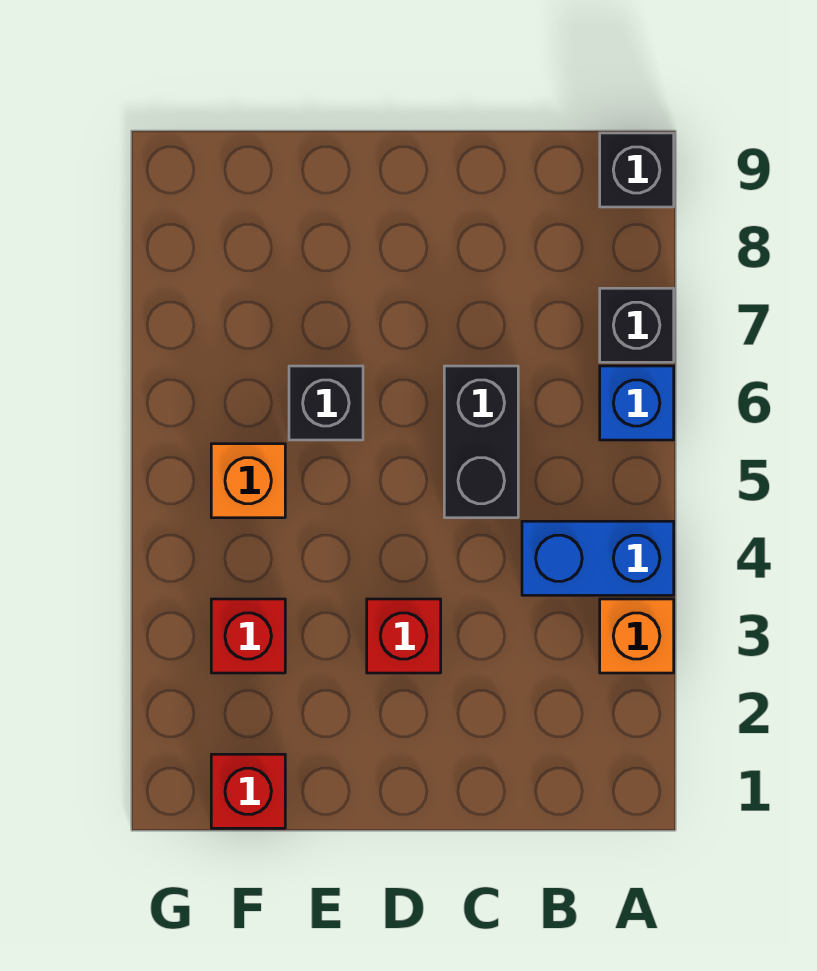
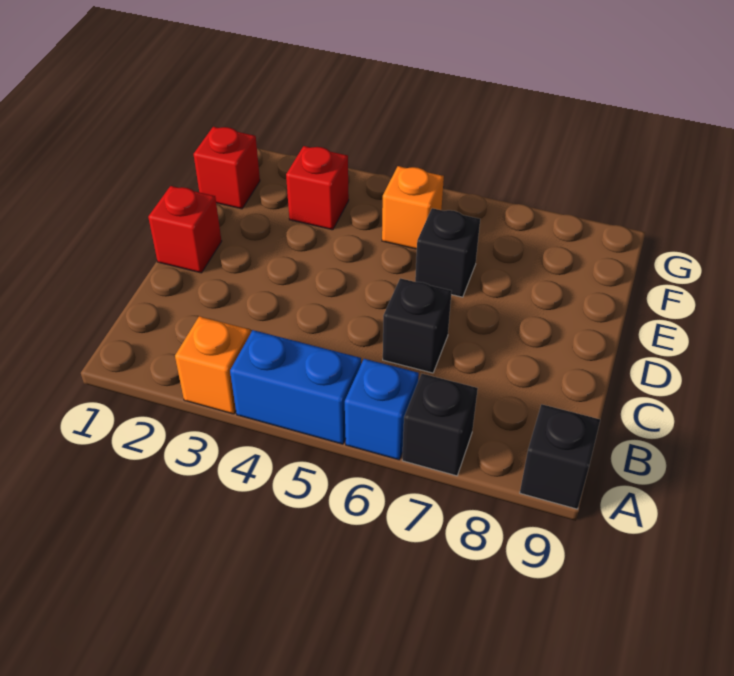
blue 1x2 brick [522,521,674,595] -> blue 1x2 brick turned to [230,330,361,444]
black 1x2 brick [444,366,518,518] -> black 1x1 brick [383,278,452,373]
red 1x1 brick [367,599,441,673] -> red 1x1 brick moved to [148,186,222,273]

